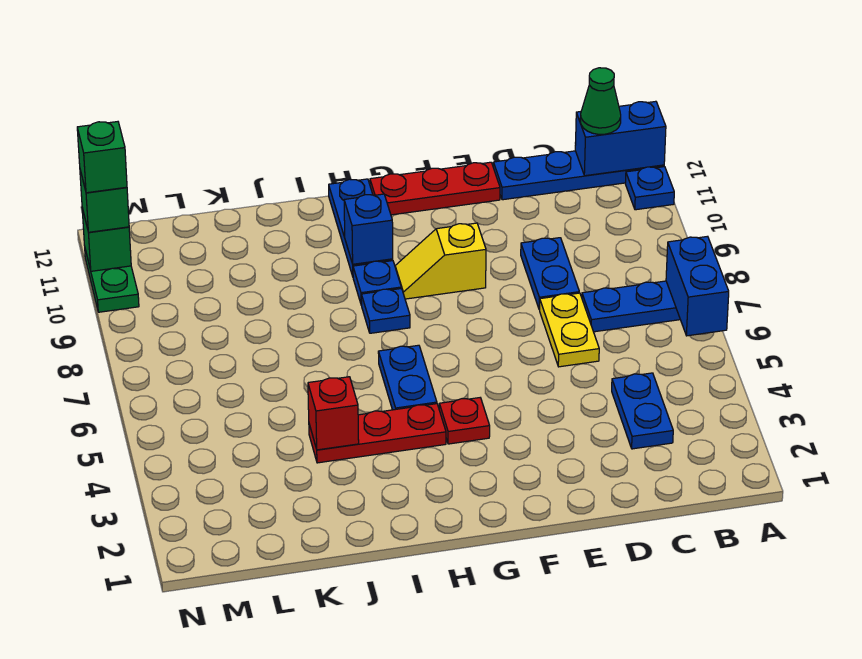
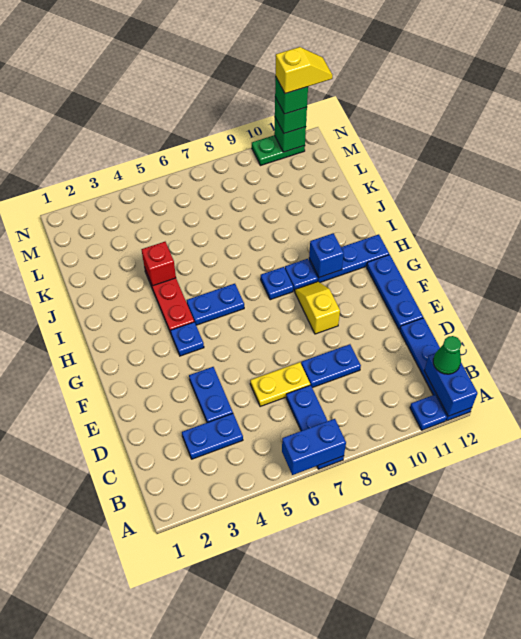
none -> blue 1x2 plate [189,367,233,423]
red 1x3 plate [370,162,500,215] -> blue 1x3 plate [367,255,423,330]
red 1x1 plate [439,398,490,444] -> blue 1x1 plate [171,322,204,356]
none -> yellow 1x2 slope [275,47,333,94]

